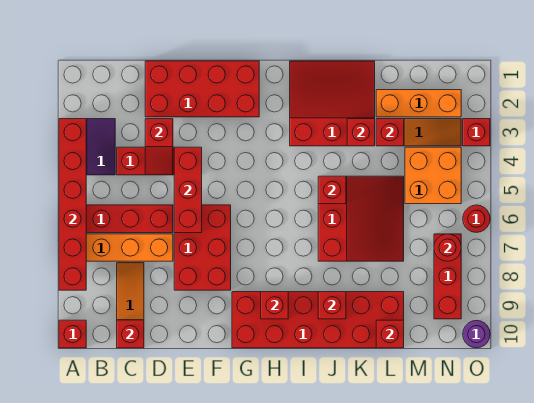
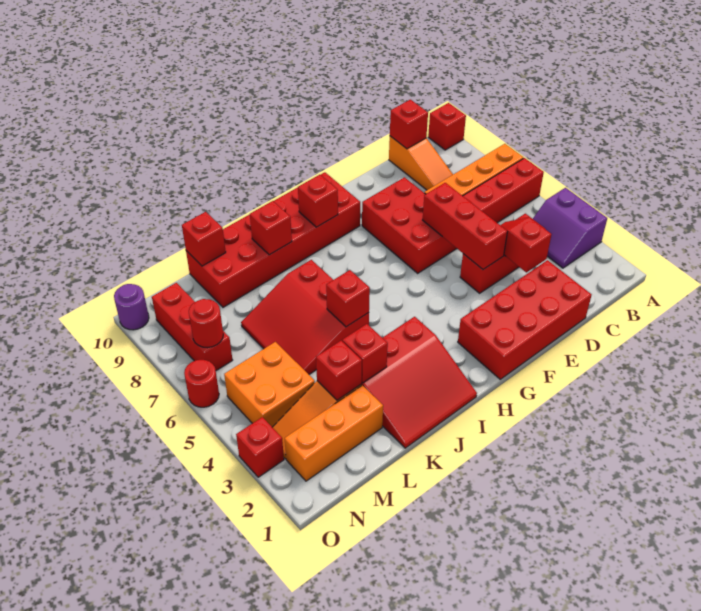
red 1x6 brick [59,119,86,290] -> none

